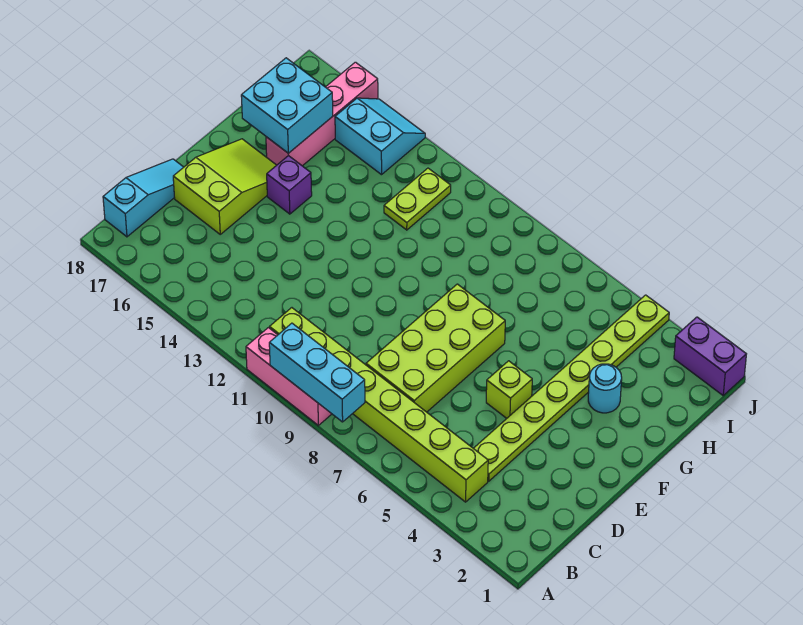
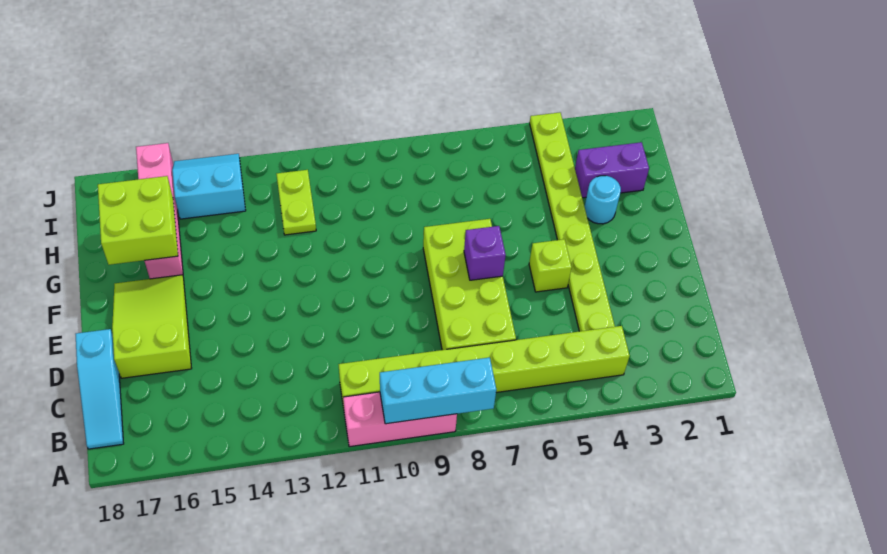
cyan 1x3 slope [103,159,183,237] -> cyan 1x3 slope turned to [76,329,124,449]
purple 1x1 brick [267,155,312,214] -> purple 1x1 brick moved to [464,226,506,280]
cyan 2x2 brick [241,58,333,153] -> lime 2x2 brick [98,176,178,265]
purple 1x2 brick [674,317,746,395] -> purple 1x2 brick moved to [575,142,649,198]

